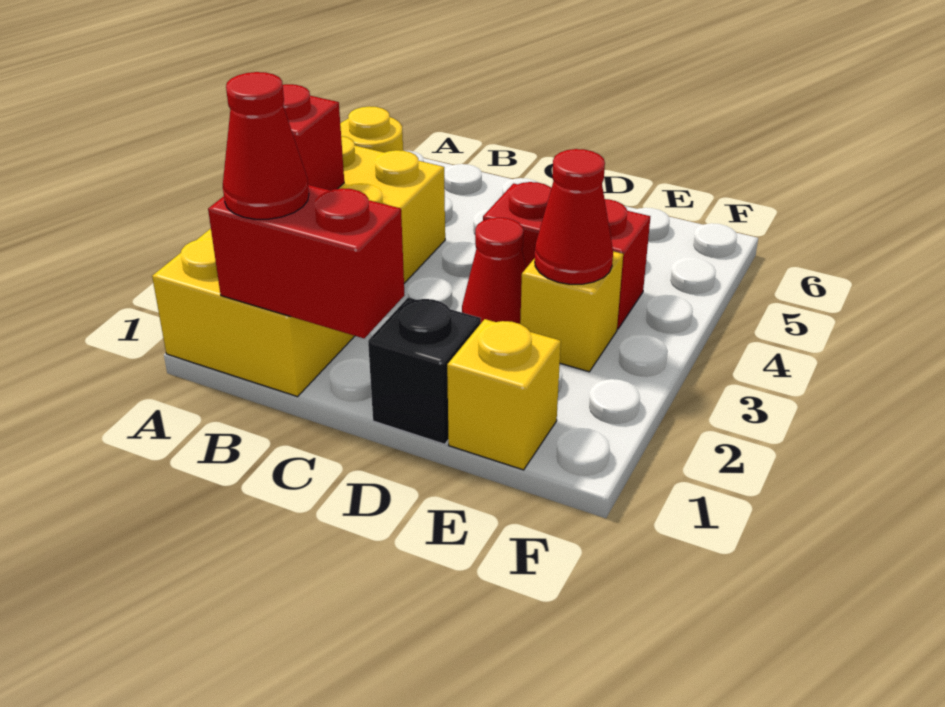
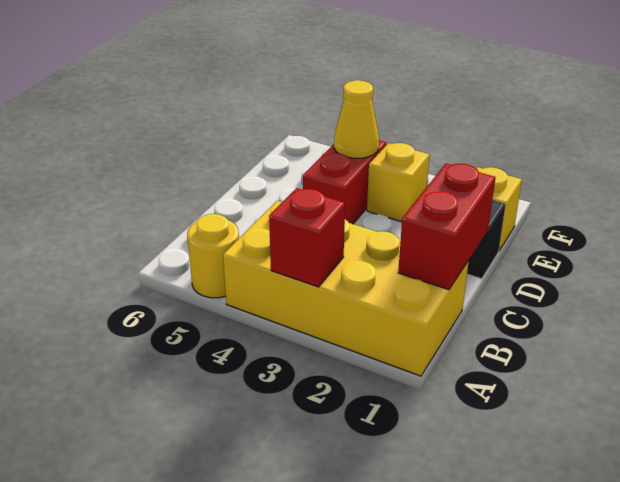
red 1x1 cone [223,72,309,219] -> none
red 1x1 cone [462,218,526,324] -> none
red 1x1 cone [535,149,613,284] -> none
none -> yellow 1x1 cone [334,80,379,158]

